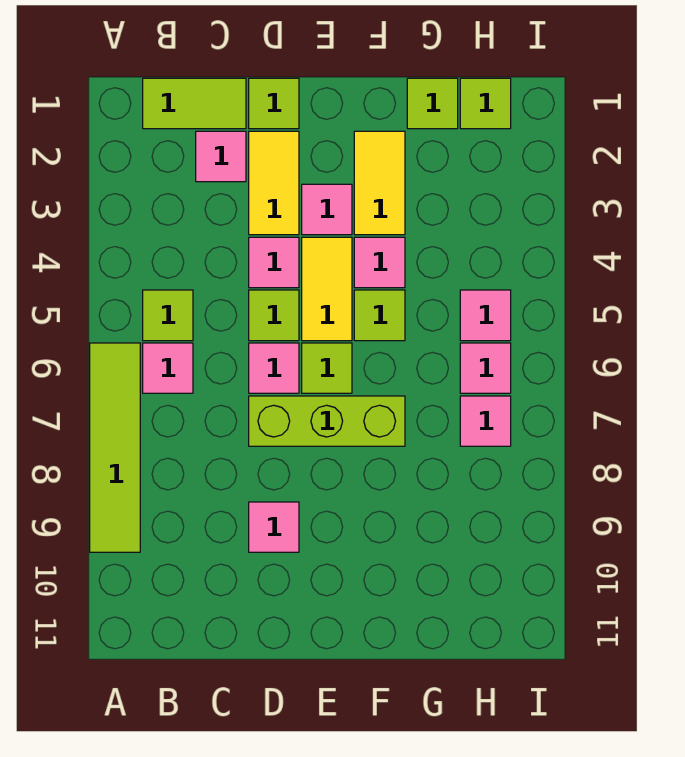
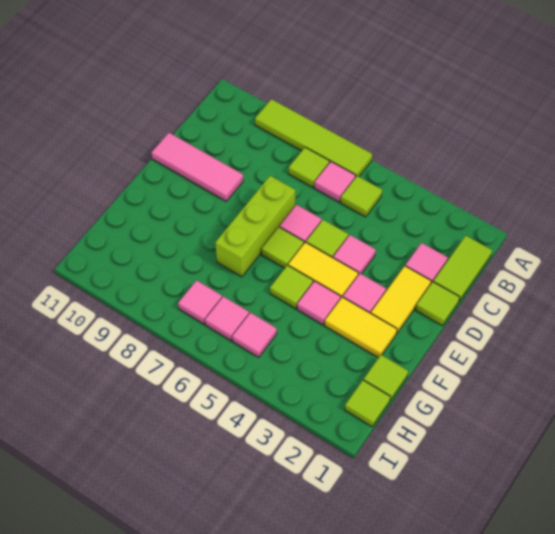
none -> lime 1x1 tile [288,147,330,187]
yellow 1x2 tile [249,131,299,235] -> yellow 1x2 tile turned to [371,266,431,333]
pink 1x1 tile [249,502,299,552] -> pink 1x3 tile [151,133,243,201]

